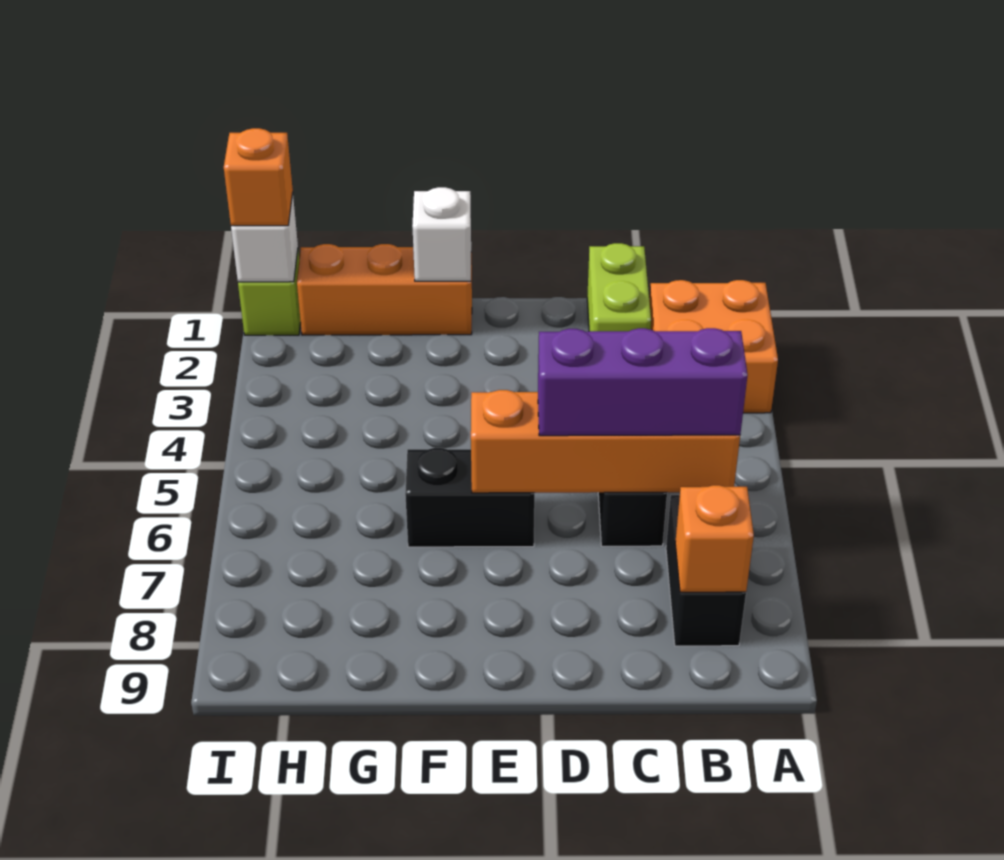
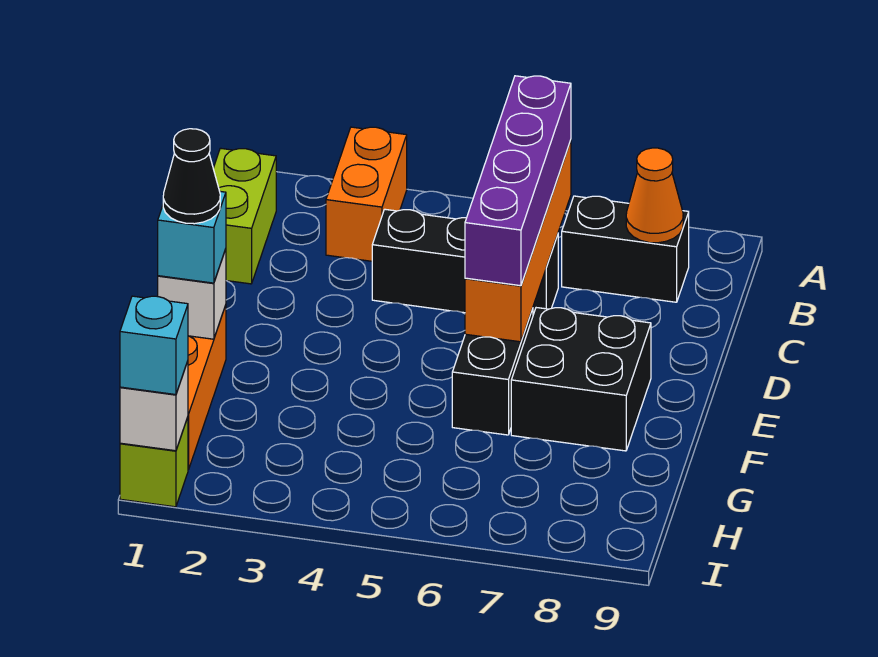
orange 2x2 brick [649,280,778,413] -> orange 1x2 brick [326,127,407,261]
purple 1x3 brick [538,328,748,436] -> purple 1x4 brick [465,76,571,286]
orange 1x1 brick [675,485,754,592] -> orange 1x1 cone [626,148,683,243]
lime 1x2 brick [587,243,651,331] -> lime 1x2 brick turned to [213,148,276,284]
none -> black 2x2 brick [511,308,651,451]
none -> cyan 1x1 brick [158,191,226,283]
none -> black 1x1 cone [163,129,220,224]
orange 1x1 brick [224,128,293,226] -> cyan 1x1 brick [120,296,188,395]

